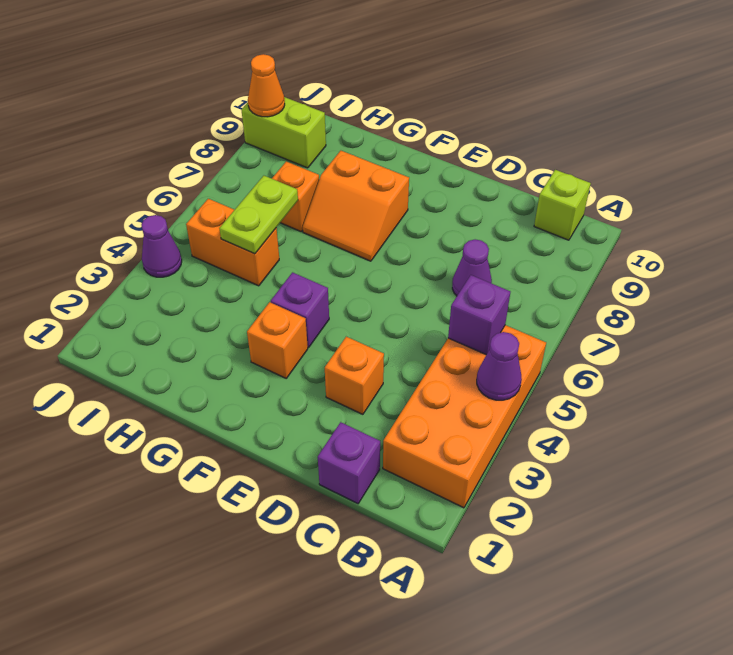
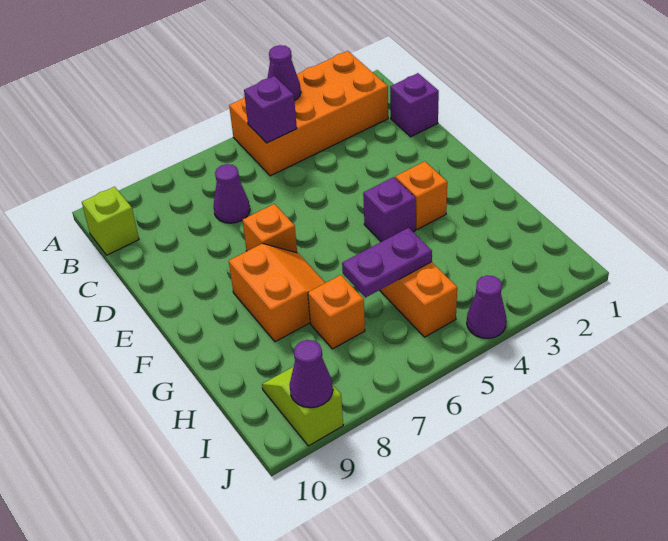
orange 1x1 brick [325,337,384,414] -> orange 1x1 brick moved to [242,204,297,253]
lime 1x2 plate [219,176,298,254] -> purple 1x2 plate [342,228,432,298]
lime 1x2 brick [242,97,326,168] -> lime 1x2 slope [262,367,343,446]
orange 1x1 cone [248,54,285,117] -> purple 1x1 cone [290,340,333,408]

